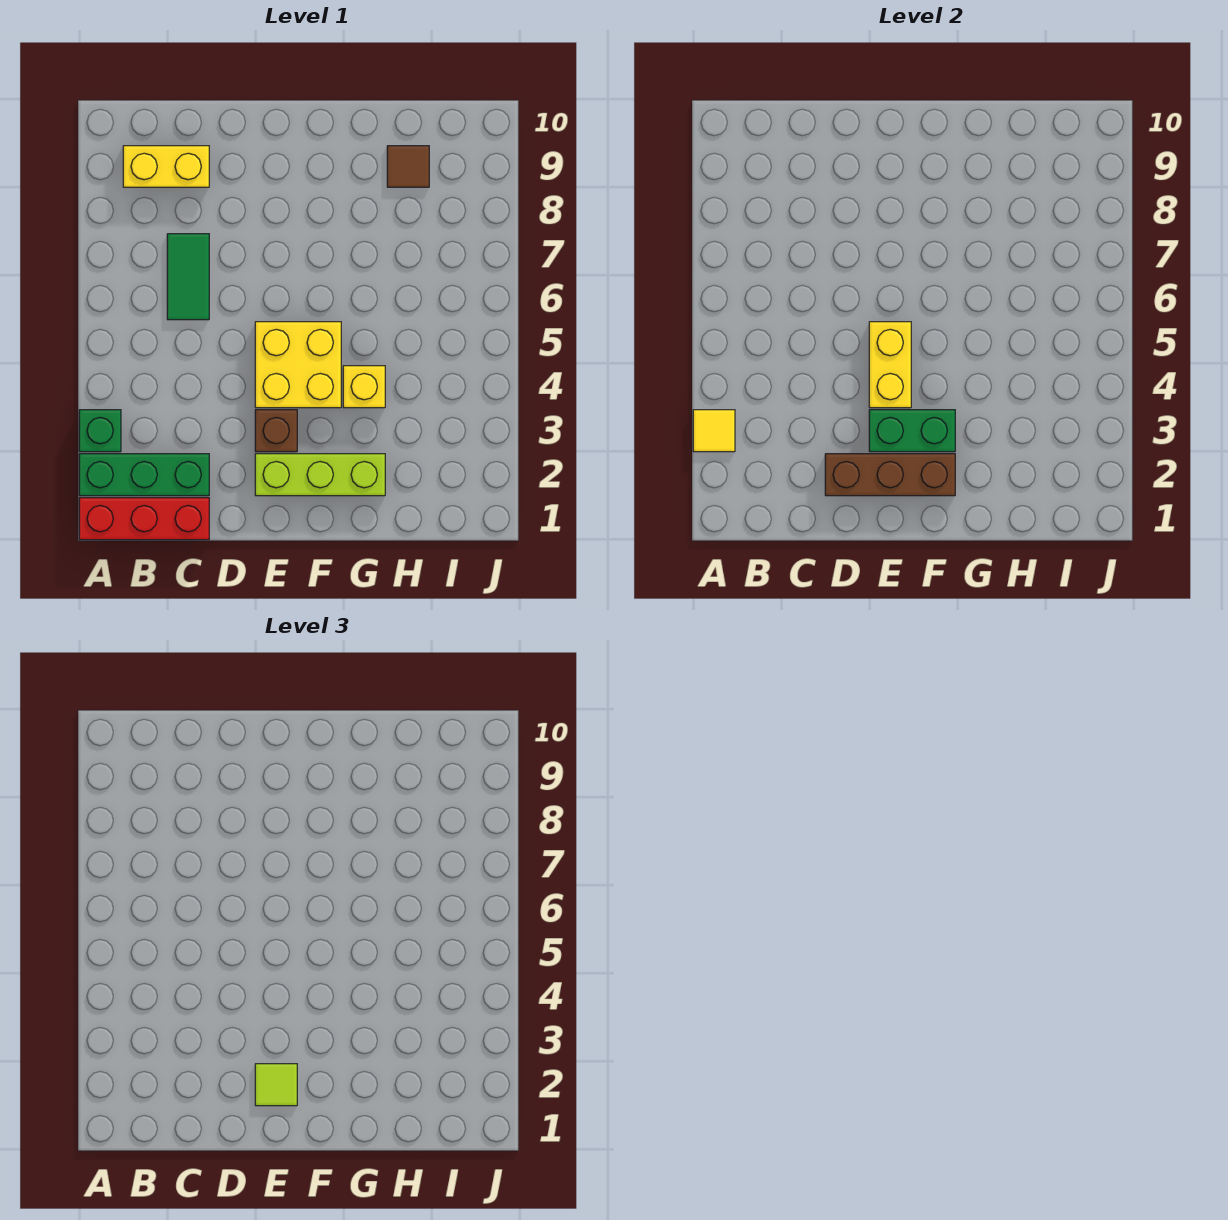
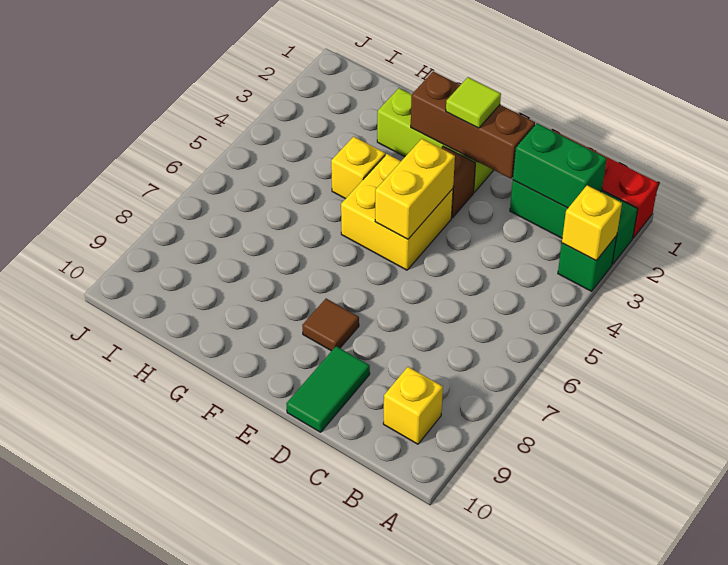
yellow 1x1 tile [693,410,735,452] -> yellow 1x1 brick [562,185,622,261]
yellow 1x2 brick [123,146,209,187] -> yellow 1x1 brick [383,367,443,444]
green 1x2 tile [167,234,209,320] -> green 1x2 tile moved to [286,346,370,432]
green 1x2 brick [869,410,955,452] -> green 1x2 brick moved to [513,123,607,208]
brown 1x1 tile [387,146,429,187] -> brown 1x1 tile moved to [302,299,359,351]

